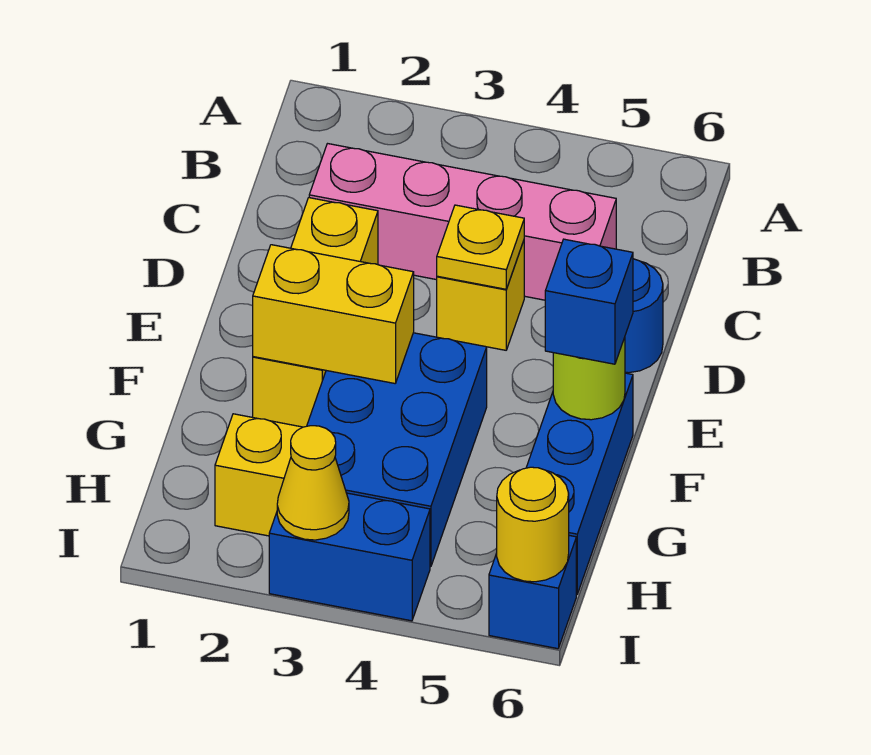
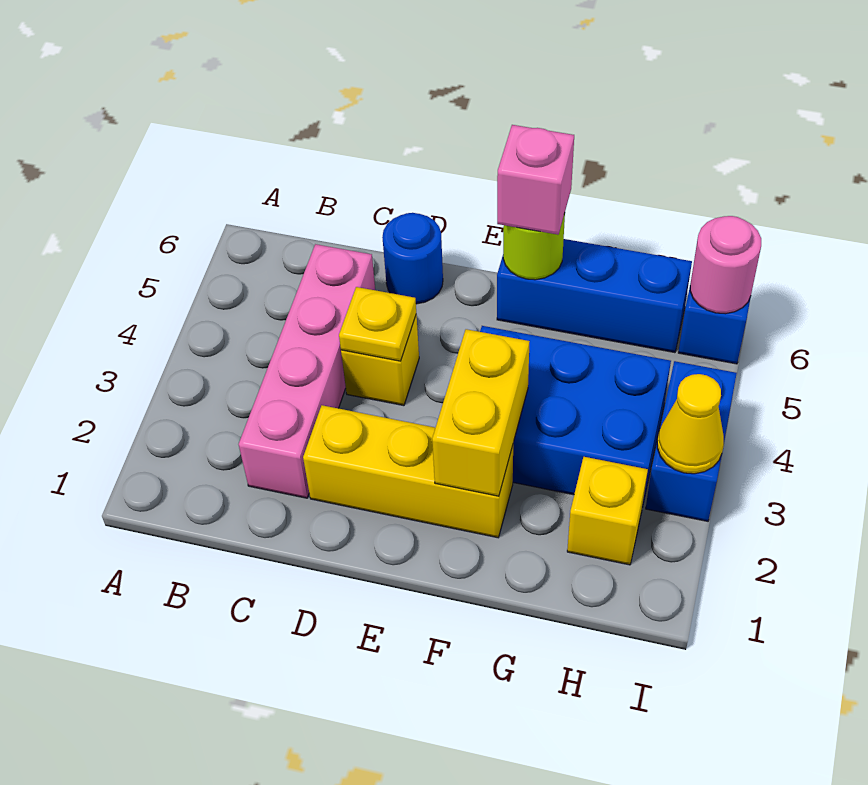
blue 1x1 brick [545,239,633,364] -> pink 1x1 brick [497,125,574,235]
yellow 1x1 round brick [497,467,569,582] -> pink 1x1 round brick [690,216,761,314]

